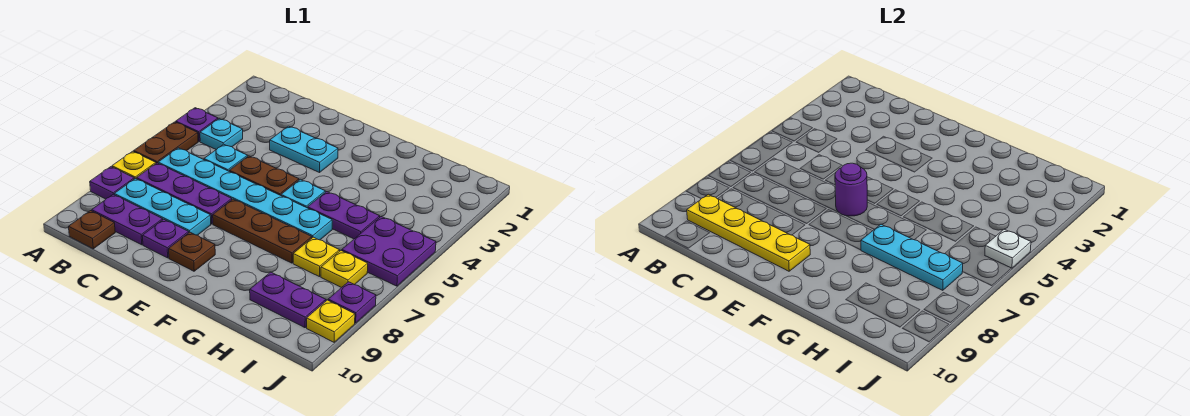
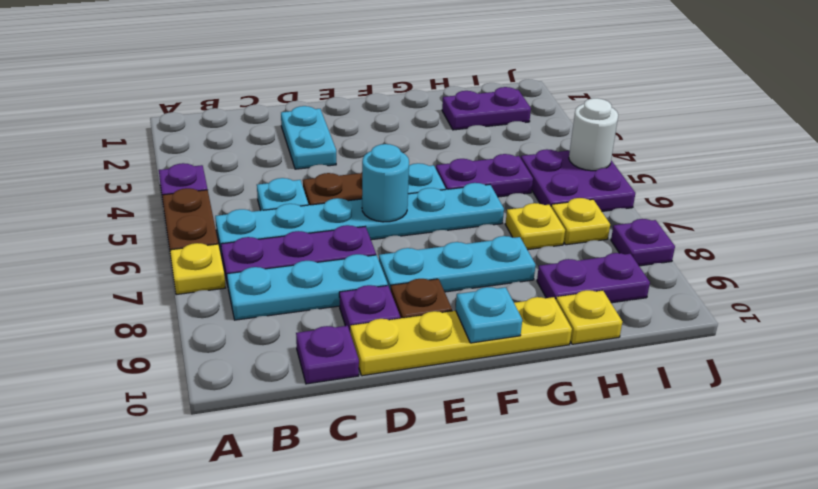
purple 1x1 plate [90,167,134,199] -> purple 1x1 plate moved to [296,326,359,384]
cyan 1x1 plate [200,119,243,150] -> cyan 1x1 plate moved to [456,287,522,343]
purple 1x2 plate [92,194,163,245] -> purple 1x2 plate moved to [442,87,531,130]
yellow 1x4 plate [687,194,810,271] -> yellow 1x4 plate moved to [350,297,572,376]
brown 1x1 plate [68,211,115,249] -> none
cyan 1x2 plate [270,126,338,172] -> cyan 1x2 plate turned to [281,106,336,169]
purple 1x1 round brick [835,163,867,216] -> cyan 1x1 round brick [362,144,409,222]
brown 1x3 plate [213,199,312,263] -> none
cyan 1x3 plate [861,224,963,290] -> cyan 1x3 plate moved to [379,236,536,292]
white 1x1 plate [985,229,1031,268] -> white 1x1 round brick [569,98,618,171]
yellow 1x1 plate [307,300,355,342] -> yellow 1x1 plate moved to [556,290,622,344]

